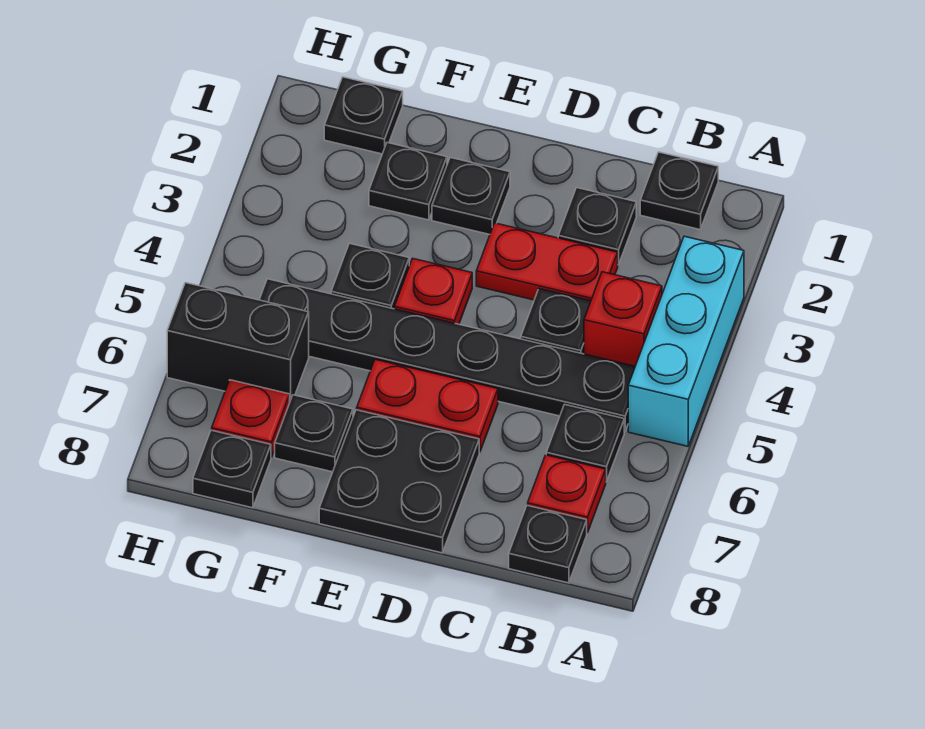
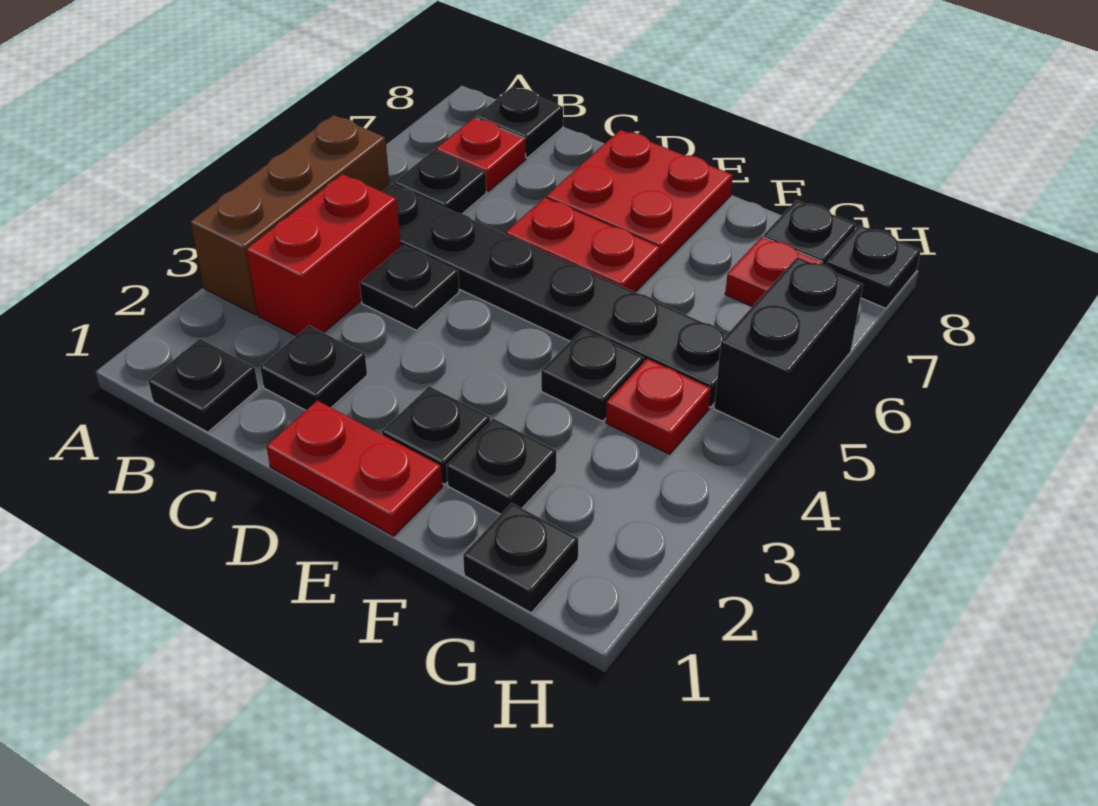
cyan 1x3 brick [628,236,744,446] -> brown 1x3 brick [190,115,390,315]
red 1x1 brick [584,272,662,366] -> red 1x2 brick [247,174,401,336]
red 1x2 plate [476,223,618,301] -> red 1x2 plate moved to [266,400,442,536]
black 2x2 plate [319,410,479,553] -> red 2x2 plate [547,130,733,266]
red 1x1 plate [394,258,472,324] -> red 1x1 plate moved to [606,359,711,454]
black 1x1 plate [275,395,353,472] -> black 1x1 plate moved to [827,225,921,308]
black 1x2 brick [167,283,309,401] -> black 1x2 brick turned to [714,257,863,439]

